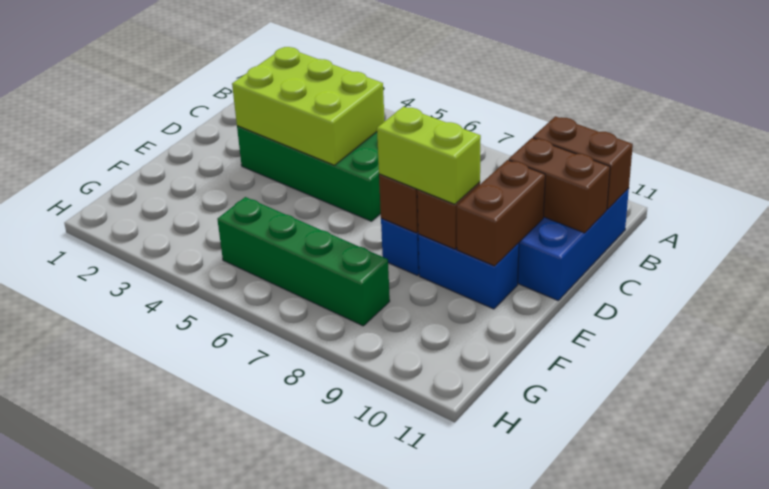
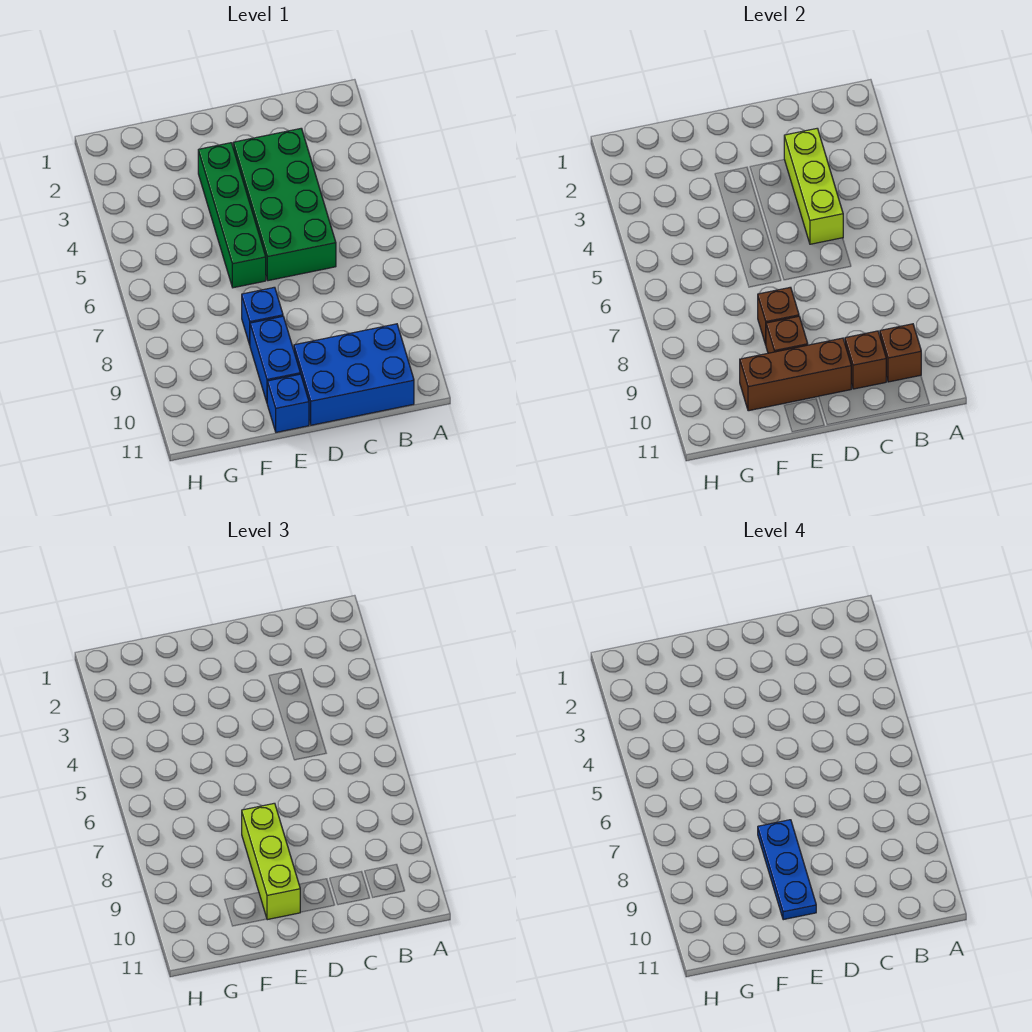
brown 1x2 brick [533,116,633,209] -> brown 1x1 brick [880,324,921,382]
lime 2x3 brick [232,47,385,165] -> lime 1x3 brick [784,128,843,244]
brown 1x2 brick [509,138,610,233] -> brown 1x1 brick [845,331,886,389]
brown 1x2 brick [457,160,545,266] -> brown 1x3 brick [740,338,851,411]
lime 1x2 brick [377,107,481,204] -> lime 1x3 brick [242,803,300,920]
none -> blue 1x3 plate [758,820,816,920]
none -> blue 1x1 brick [267,374,309,432]
green 1x4 brick [217,197,390,326] -> green 1x4 brick moved to [198,143,266,288]

